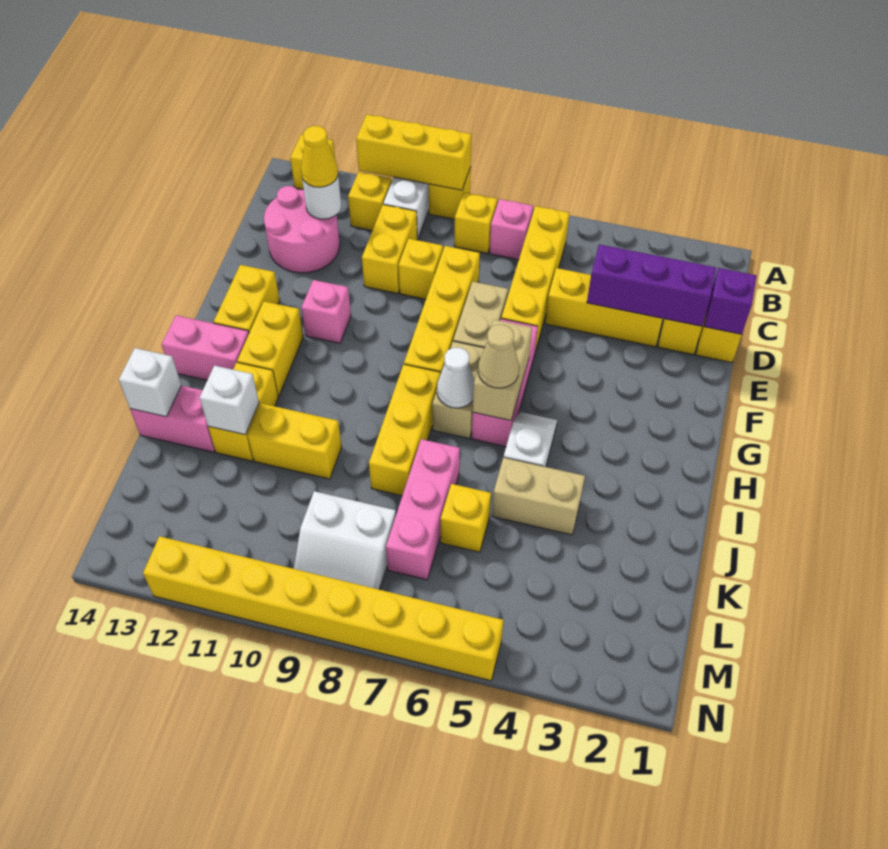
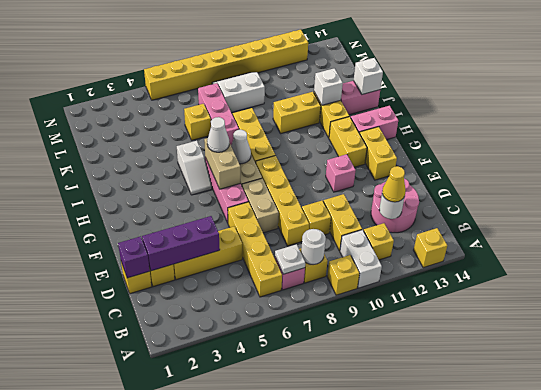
yellow 1x3 brick [356,115,472,190] -> none
none -> white 1x1 plate [275,244,305,274]
none -> white 1x1 round brick [301,229,326,265]
tan 1x1 cone [478,325,519,388] -> white 1x1 cone [207,117,229,152]
tan 1x2 brick [492,458,585,535] -> none

